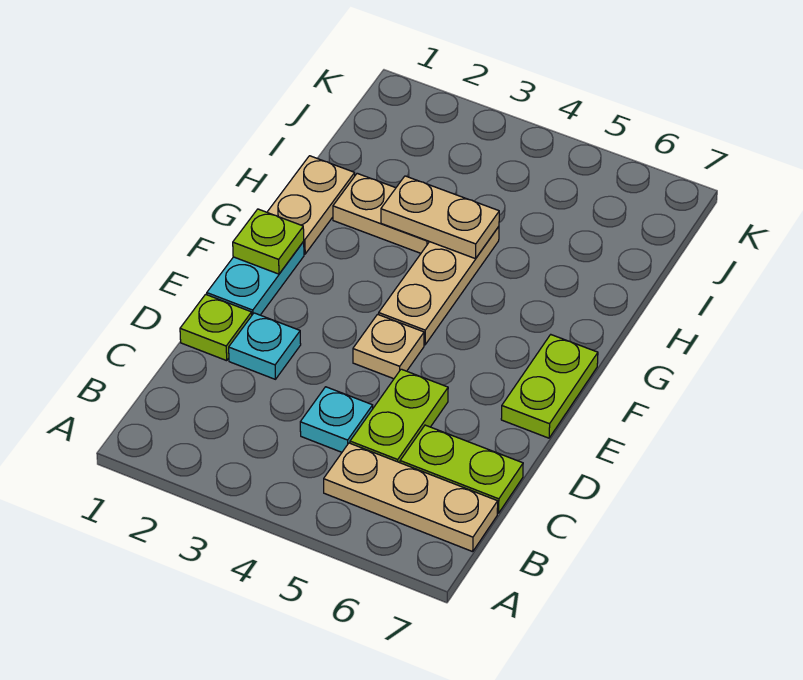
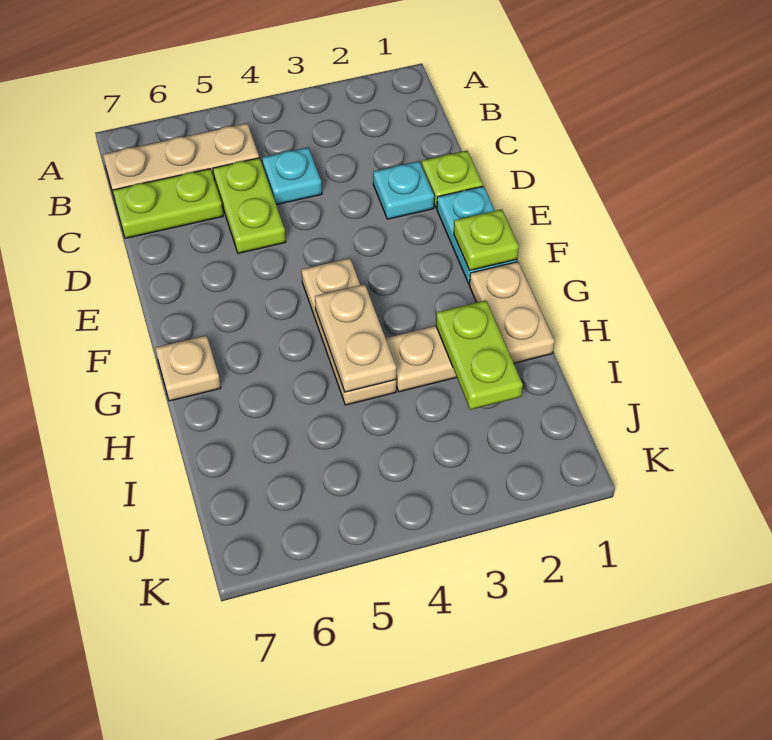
tan 1x1 plate [353,314,424,379] -> tan 1x1 plate moved to [156,335,221,401]
lime 1x2 plate [501,335,598,438] -> lime 1x2 plate moved to [436,301,523,410]
tan 1x2 plate [381,176,499,259] -> tan 1x2 plate turned to [315,284,396,392]

